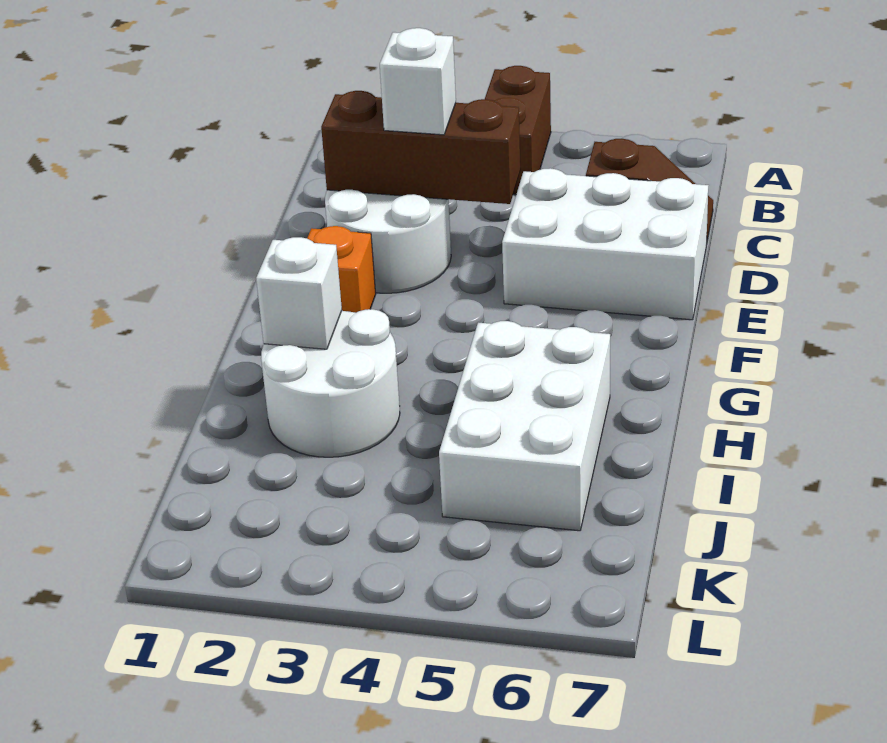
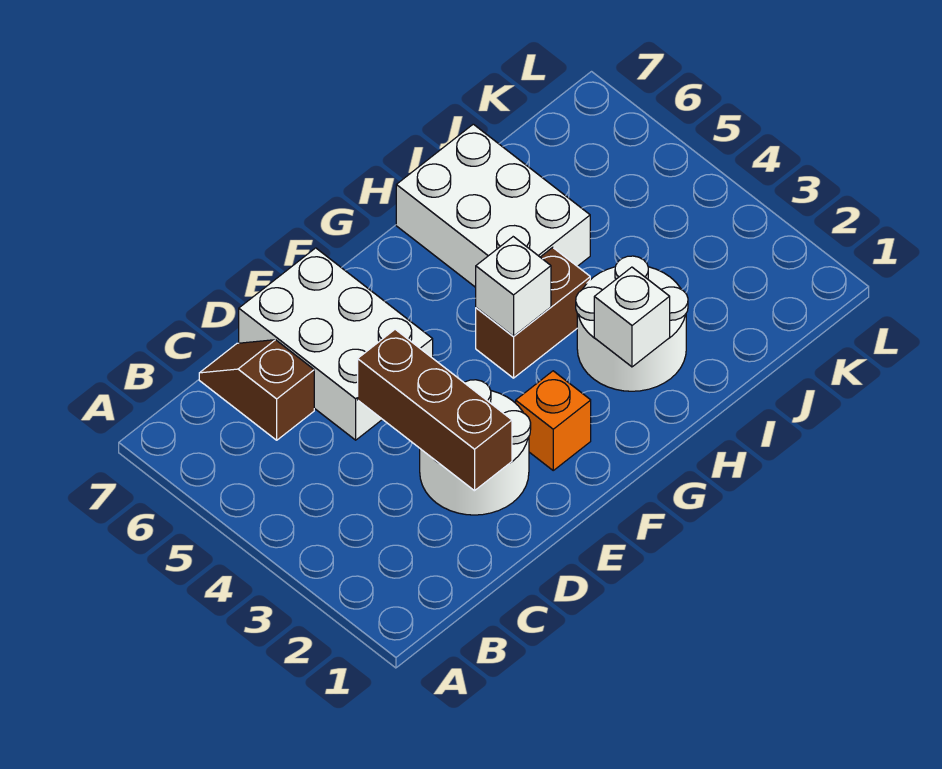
brown 1x2 brick [485,66,551,194] -> brown 1x2 brick moved to [476,247,590,378]
white 1x1 brick [380,28,456,135] -> white 1x1 brick moved to [476,237,551,337]
white 2x3 brick [439,321,610,531] -> white 2x3 brick turned to [396,124,590,287]

